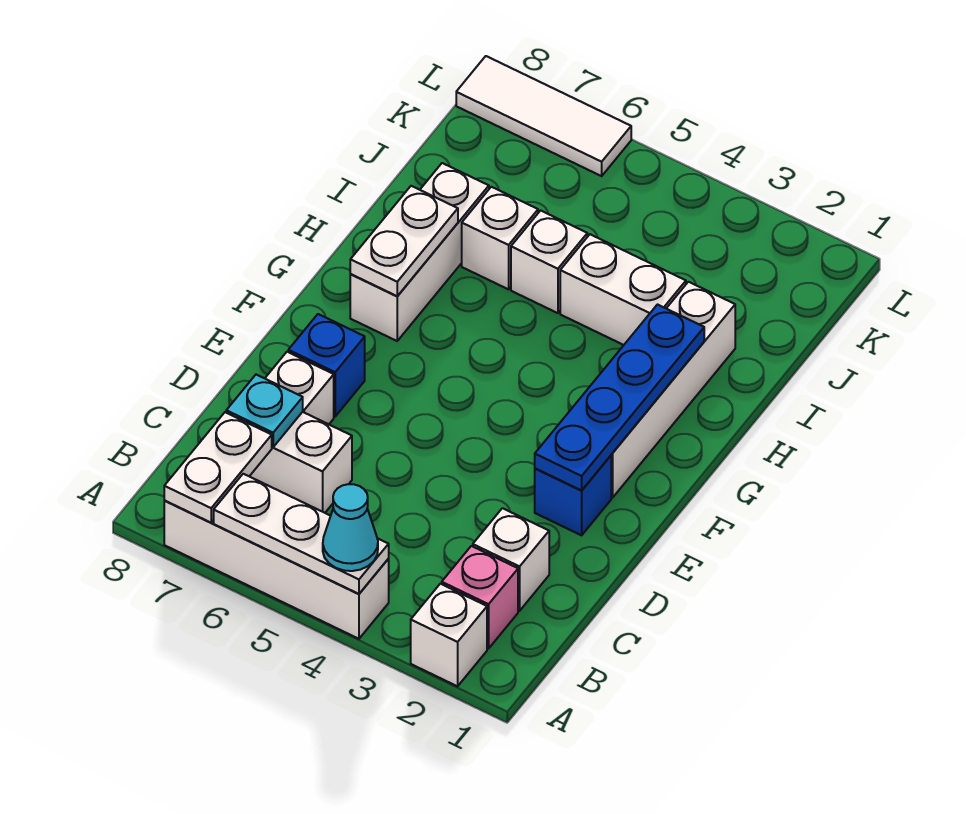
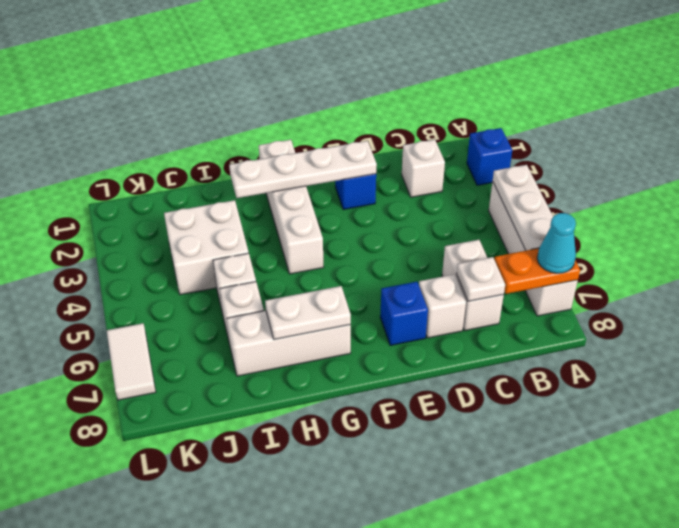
white 1x1 brick [411,584,487,686] -> blue 1x1 brick [467,128,512,185]
cyan 1x1 cone [323,484,378,571] -> cyan 1x1 cone moved to [537,213,576,273]
white 1x2 plate [164,412,272,523] -> orange 1x2 plate [494,248,580,294]
pink 1x1 brick [442,546,518,649] -> none
cyan 1x1 plate [226,375,303,447] -> white 1x1 plate [457,257,505,301]
blue 1x4 plate [535,305,704,490] -> white 1x4 plate [229,141,377,198]
white 1x4 brick [611,282,735,498] -> white 1x4 brick turned to [259,140,324,274]
white 1x2 brick [560,234,686,345] -> white 2x2 brick [164,200,249,295]
white 1x3 tile [456,56,631,176] -> white 1x2 tile [107,323,156,400]

